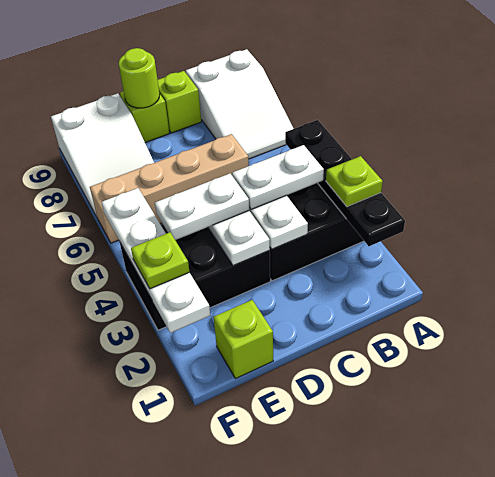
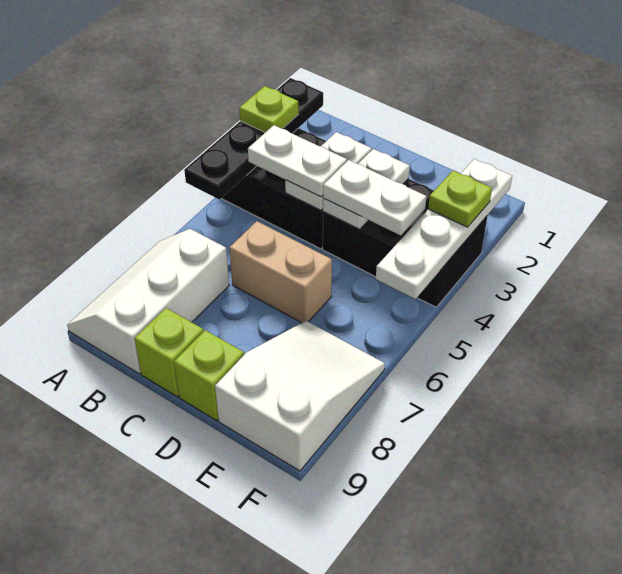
white 2x3 slope [186,49,294,159] -> white 2x3 slope turned to [67,229,229,374]
tan 1x4 brick [90,134,249,243] -> tan 1x2 brick [229,221,332,323]
lime 1x1 round brick [119,48,160,108] -> none
lime 1x1 brick [214,300,273,379] -> none

